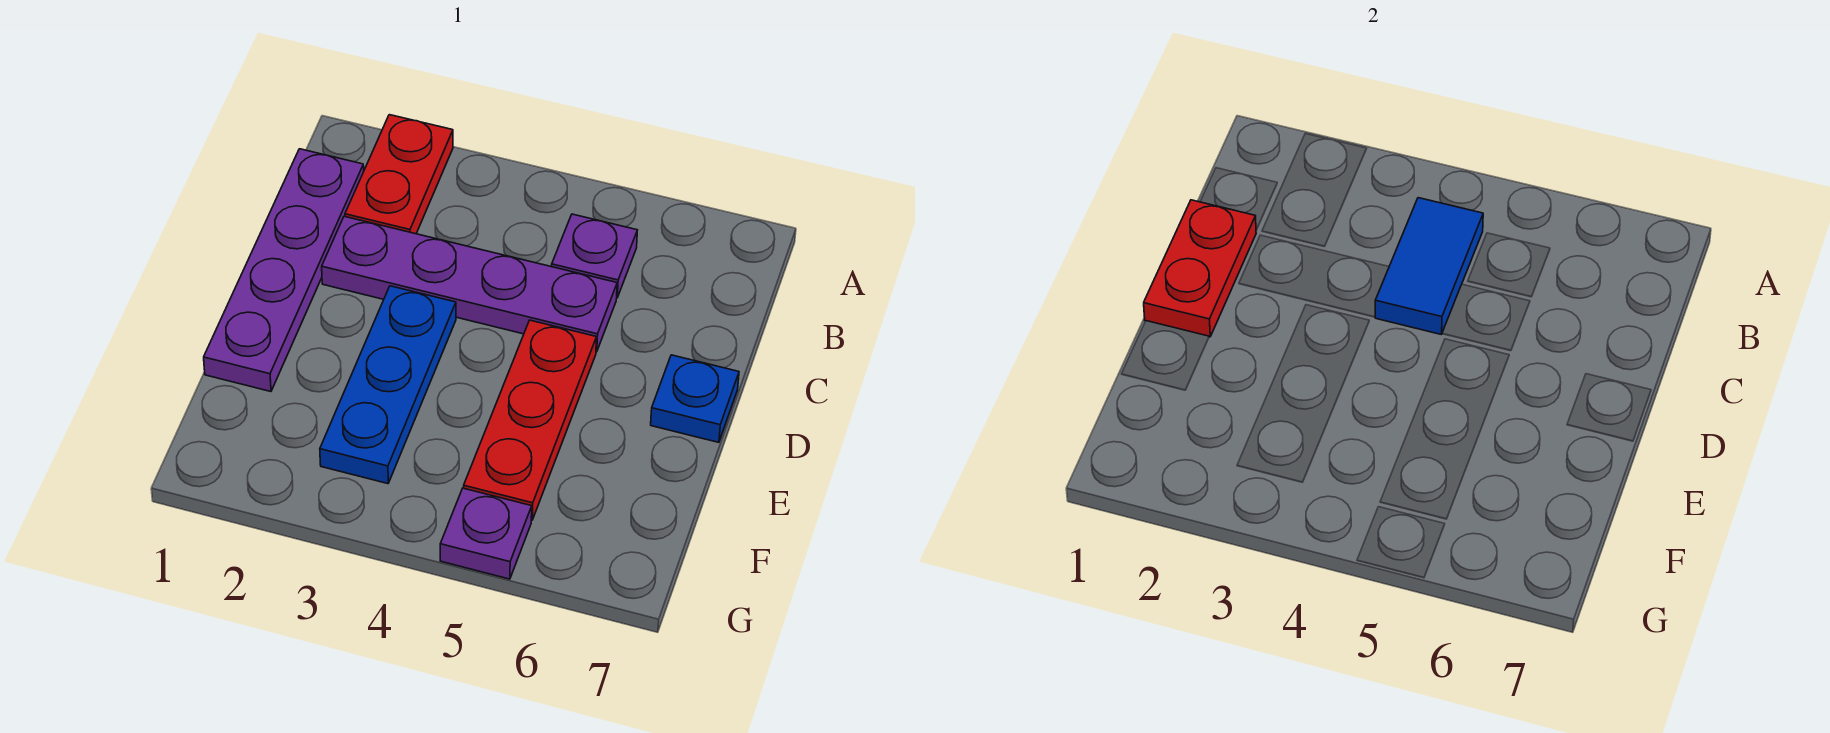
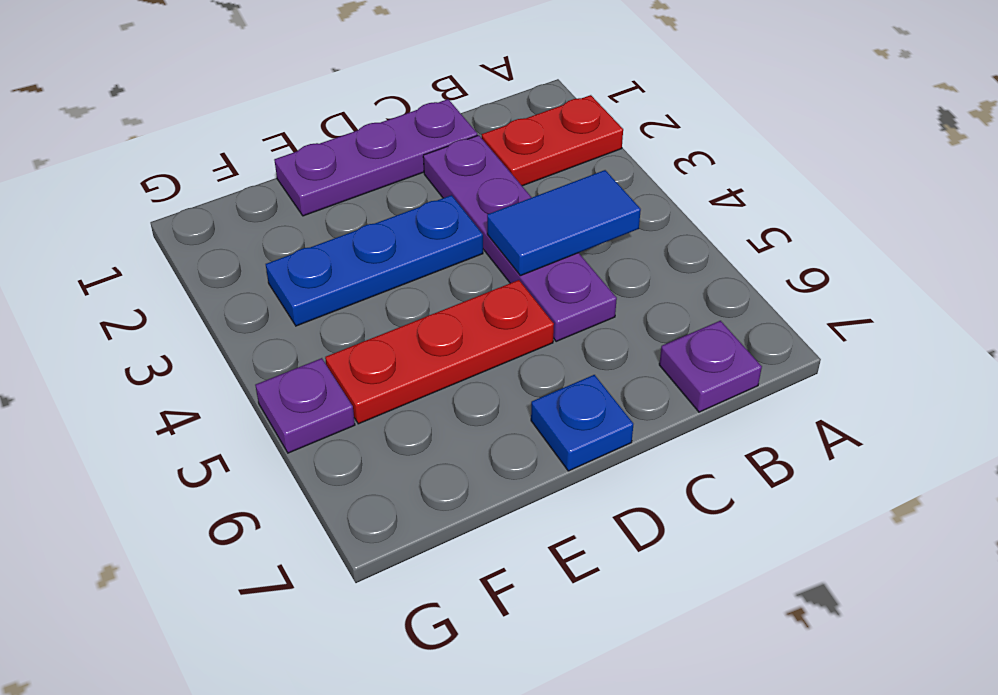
purple 1x4 plate [204,149,364,392] -> purple 1x3 plate [274,99,477,216]
purple 1x1 plate [552,214,637,298] -> purple 1x1 plate moved to [659,321,762,412]
red 1x2 plate [1144,200,1256,337] -> none

